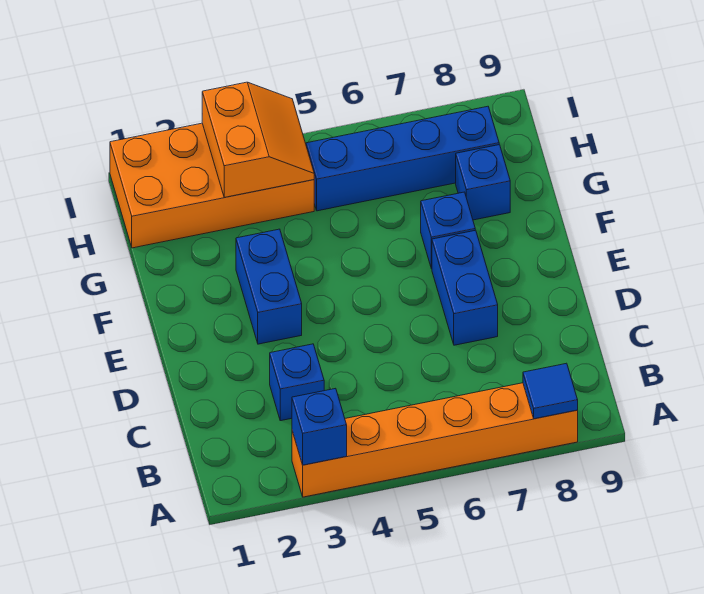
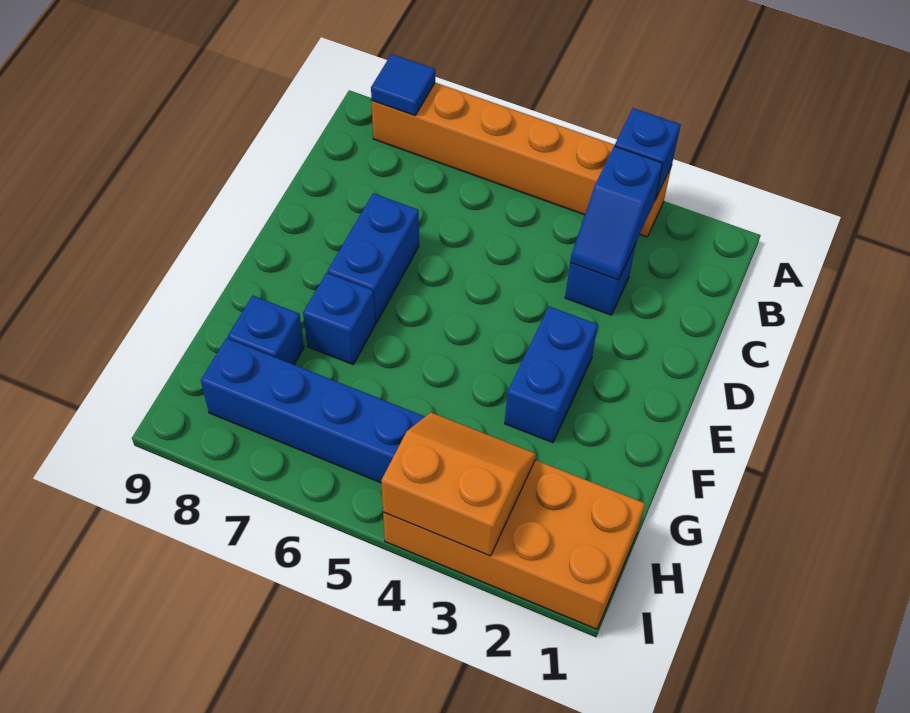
none -> blue 1x2 slope [570,146,663,280]
orange 2x2 slope [202,82,314,198] -> orange 2x2 slope turned to [381,412,536,556]

